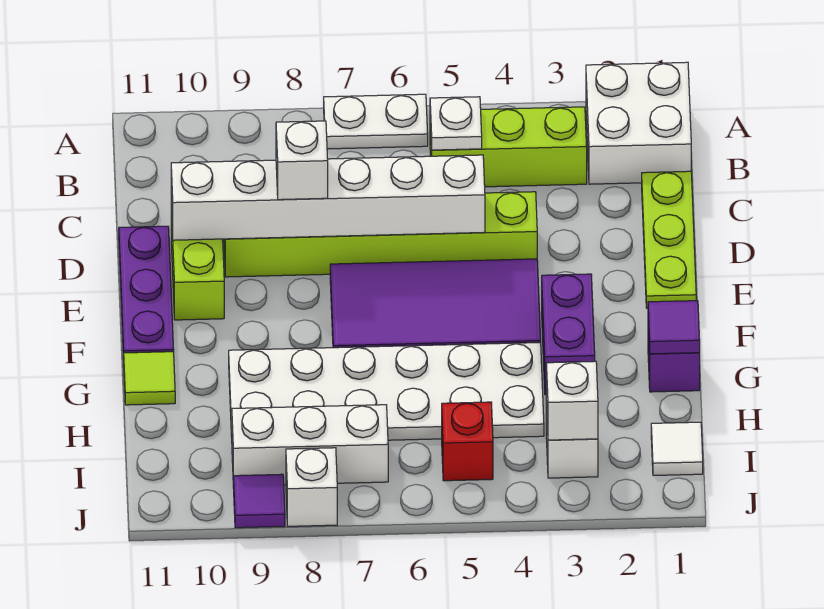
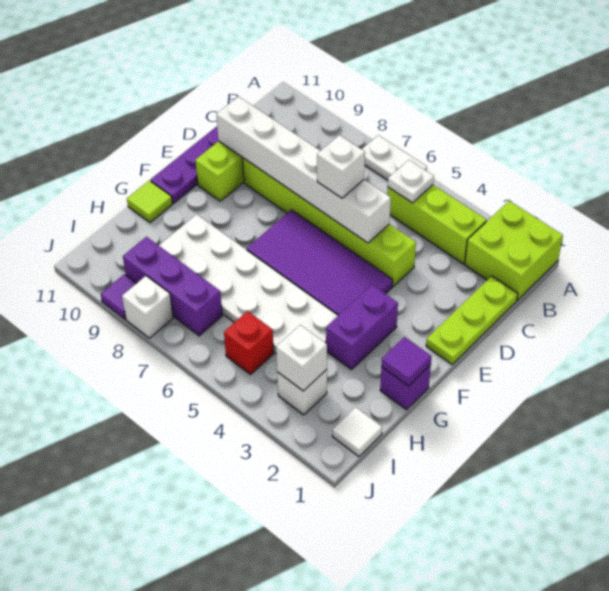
white 2x2 brick [586,62,691,184] -> lime 2x2 brick [465,201,563,300]
white 1x1 brick [276,121,328,200] -> white 1x1 brick moved to [317,135,365,198]
white 1x3 brick [232,405,388,485] -> purple 1x3 brick [123,237,222,336]

